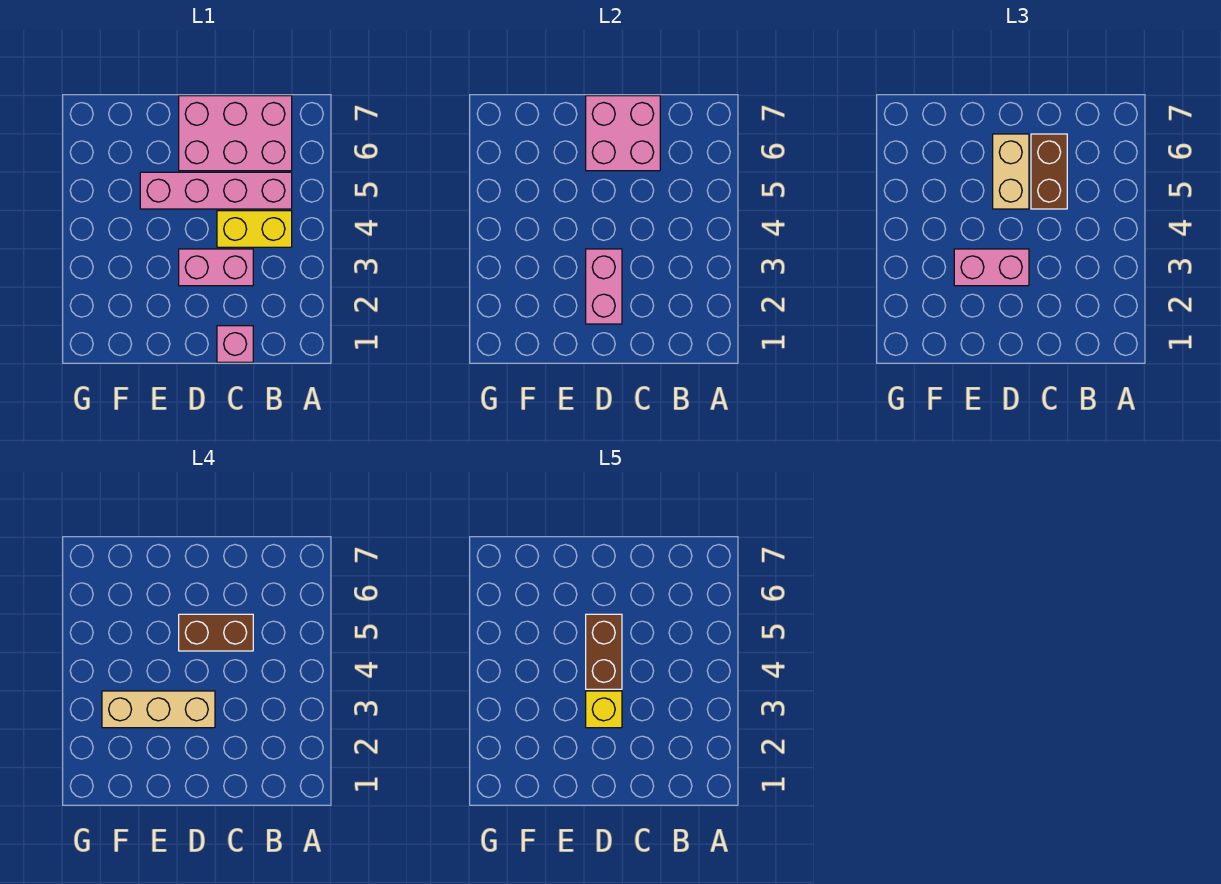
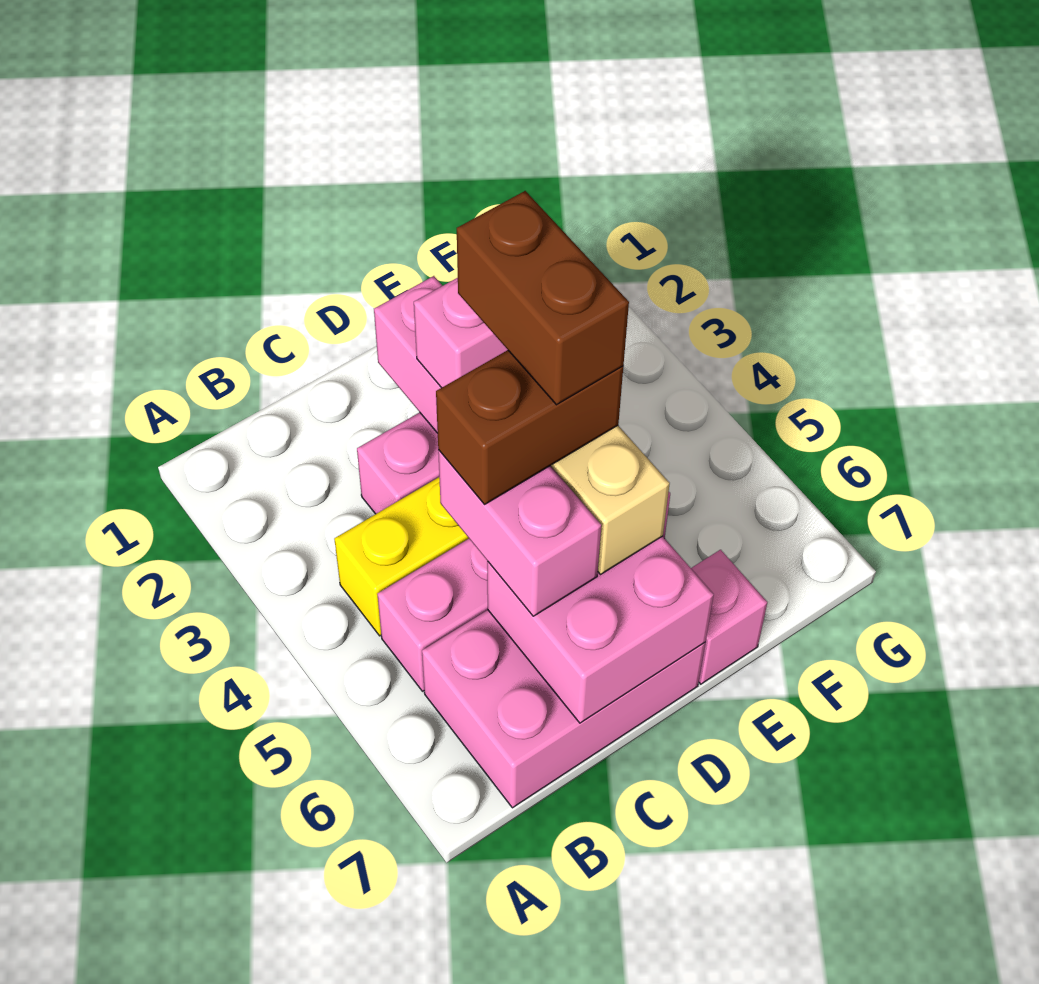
pink 1x1 brick [217,326,253,362] -> pink 1x1 brick moved to [691,550,767,684]
brown 1x2 brick [1031,134,1067,209] -> pink 1x2 brick [438,450,601,616]
tan 1x3 brick [102,691,215,728] -> none
yellow 1x1 brick [586,691,622,728] -> none

